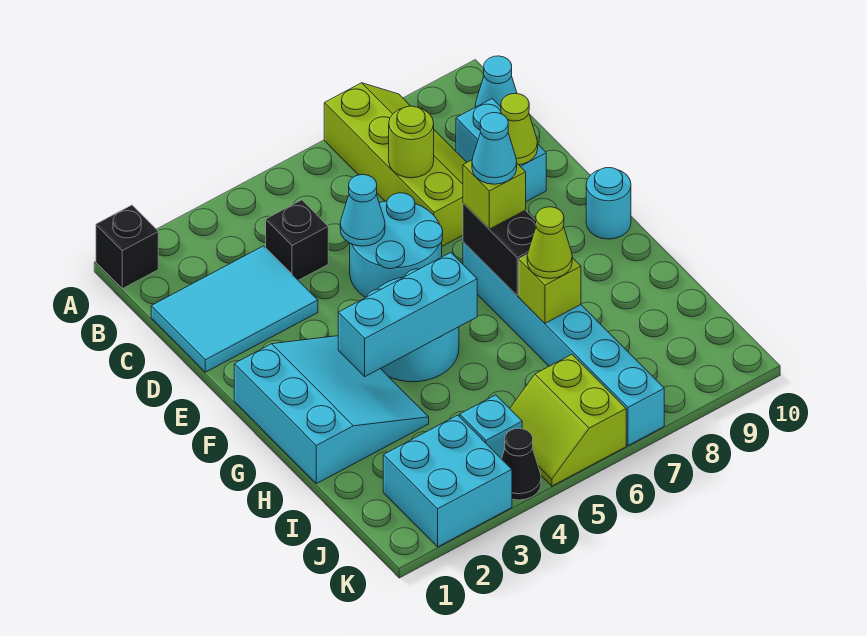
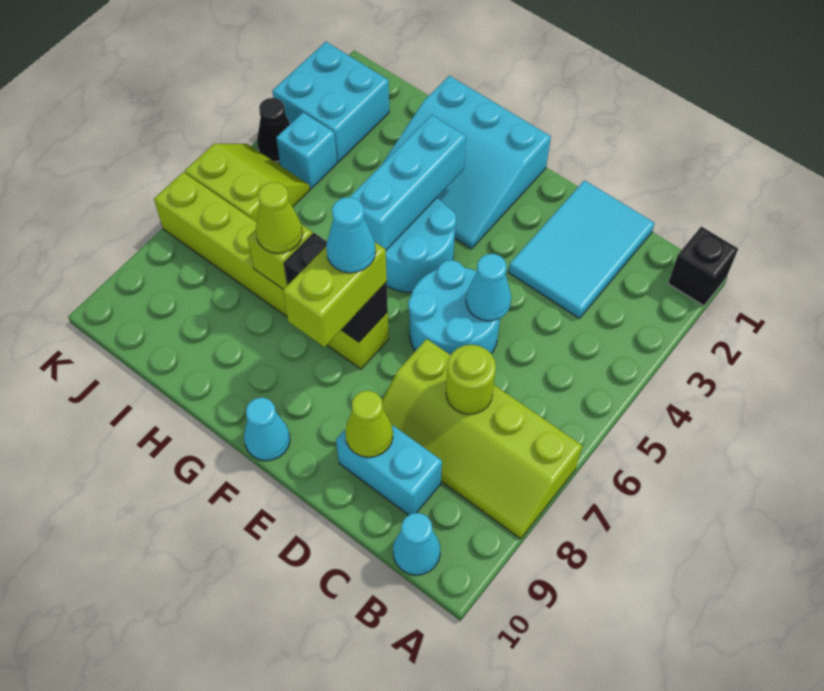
black 1x1 brick [266,200,328,280] -> none
cyan 1x6 brick [463,242,664,446] -> lime 1x6 brick [154,172,389,369]
lime 1x1 brick [463,160,526,229] -> lime 1x2 brick [283,242,387,347]
cyan 1x1 round brick [586,168,631,239] -> cyan 1x1 cone [244,398,290,461]

